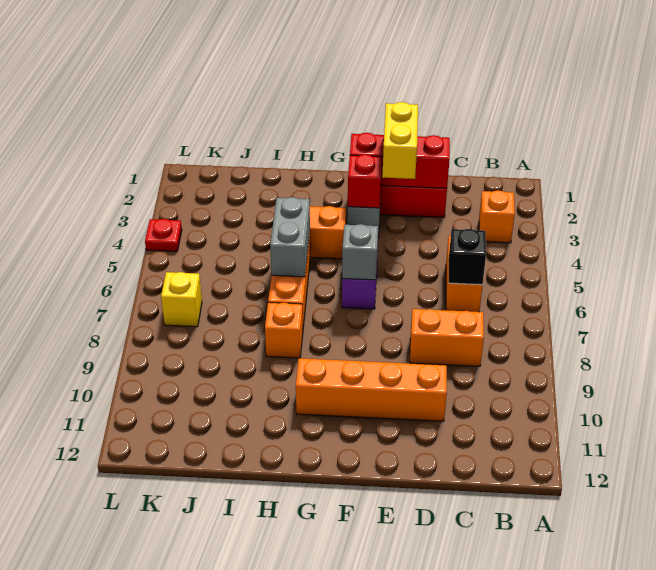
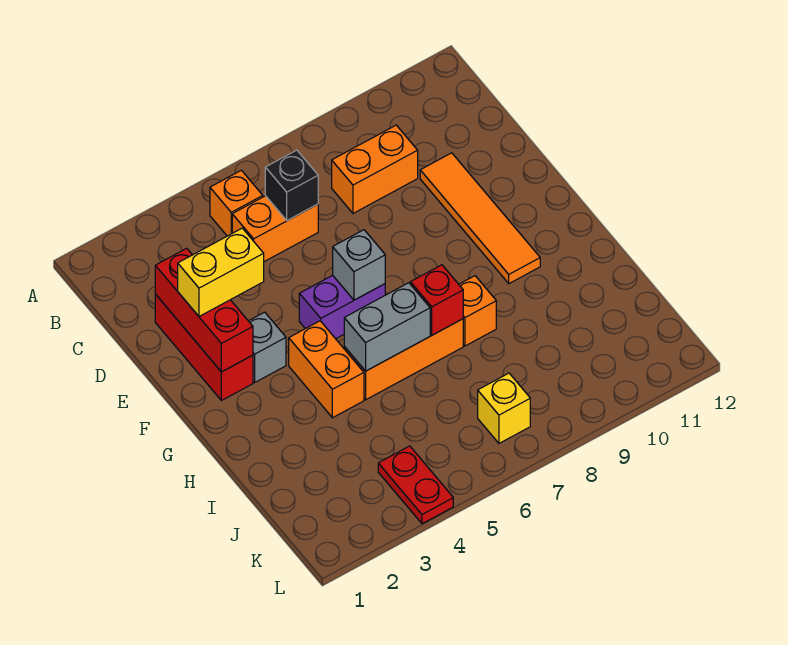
orange 1x1 brick [479,190,515,243] -> orange 1x1 brick moved to [210,170,263,236]
orange 1x2 brick [410,309,484,366] -> orange 1x2 brick turned to [332,125,418,213]
orange 1x4 brick [296,358,447,421] -> orange 1x4 tile [420,153,540,284]
red 1x1 brick [348,154,382,208] -> red 1x1 brick moved to [410,265,463,335]
red 1x1 plate [145,219,182,252] -> red 1x2 plate [378,446,453,524]

